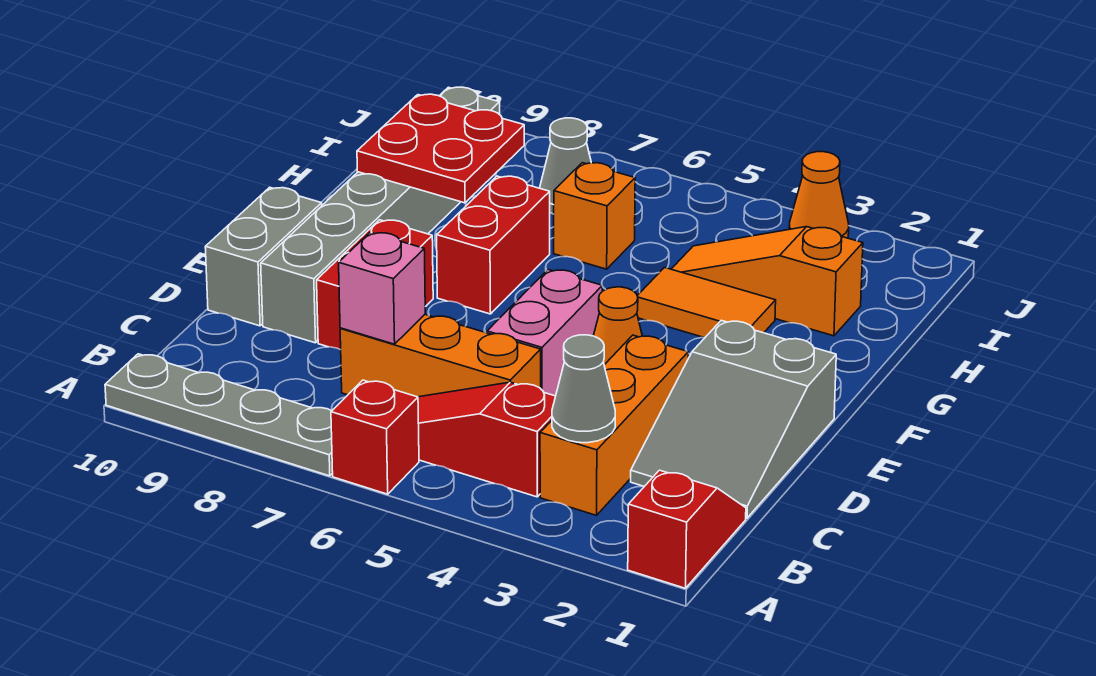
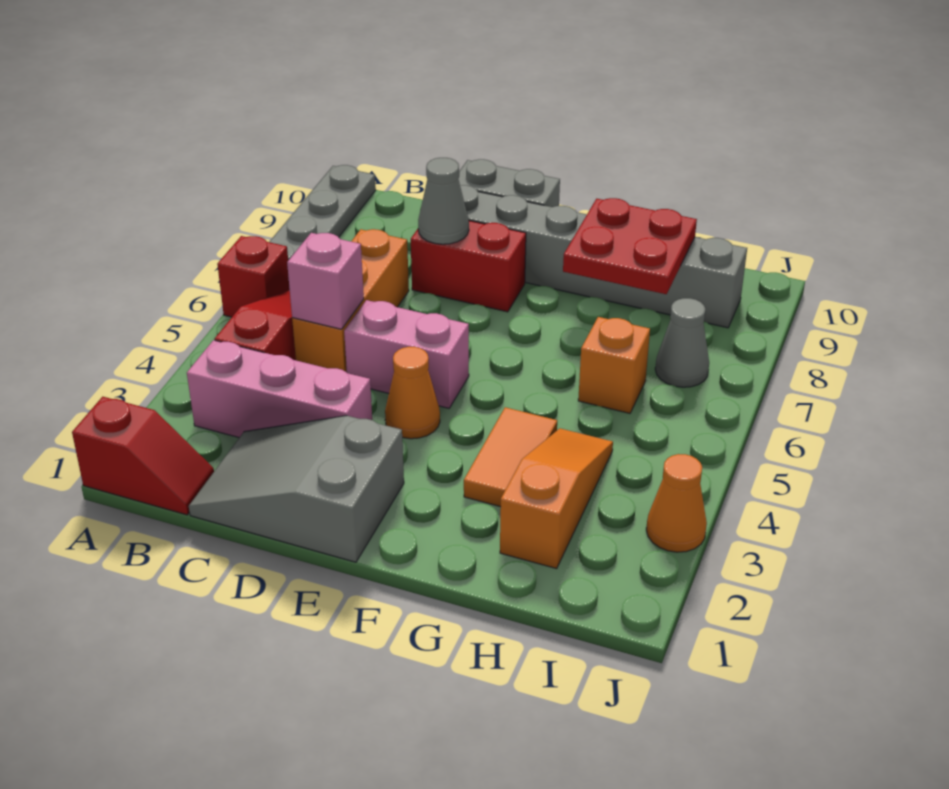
orange 1x3 brick [540,335,688,515] -> pink 1x3 brick [187,340,372,437]
grey 1x1 cone [552,335,615,443] -> grey 1x1 cone moved to [418,158,469,244]
pink 1x1 brick [339,233,425,344] -> pink 1x1 brick moved to [287,233,364,329]
red 1x2 brick [437,176,550,314] -> none

